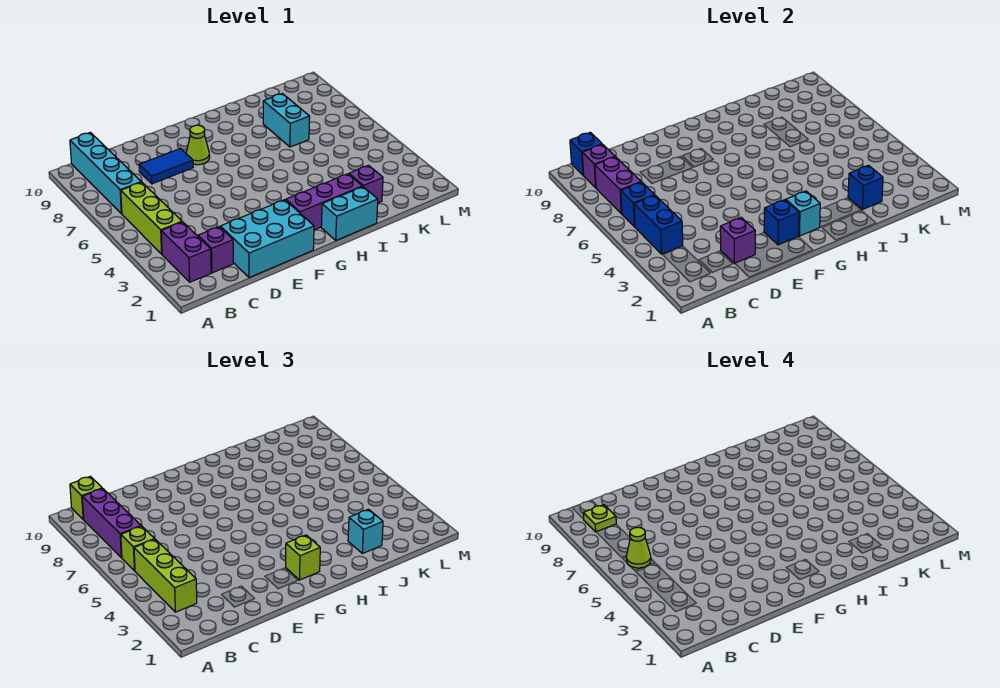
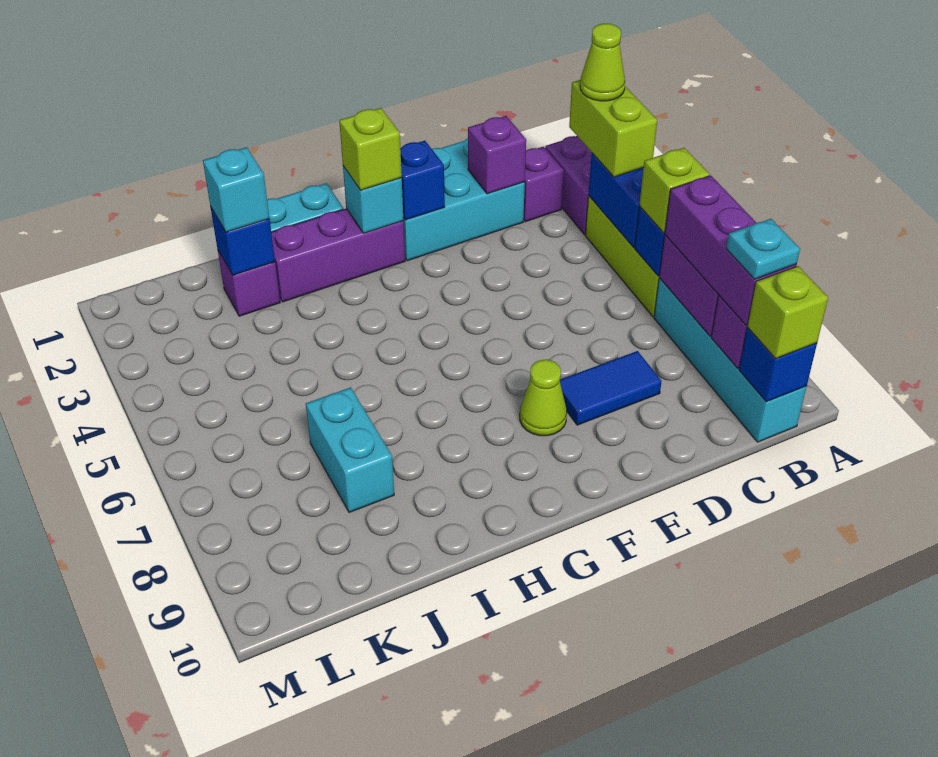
lime 1x3 brick [134,539,197,612] -> lime 1x2 brick [569,80,657,177]
lime 1x1 cone [626,527,651,568] -> lime 1x1 cone moved to [580,24,625,101]
lime 1x1 plate [583,505,616,532] -> cyan 1x1 plate [726,219,800,279]

